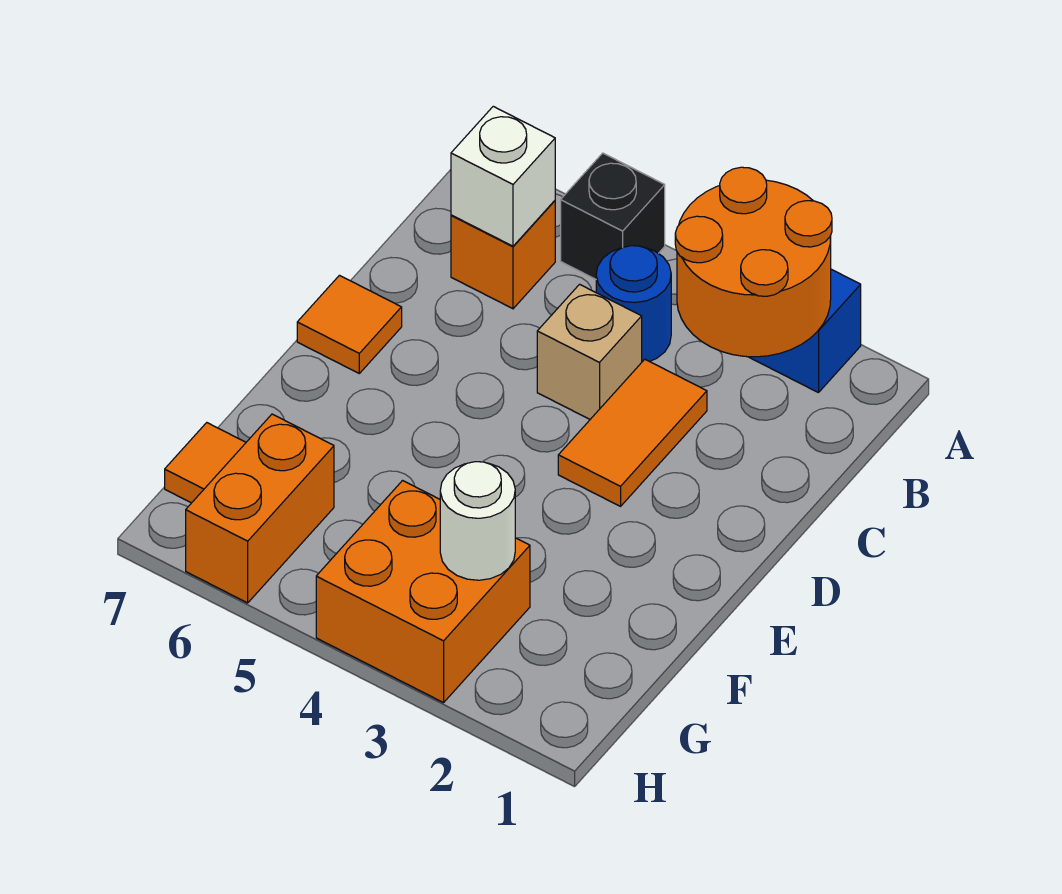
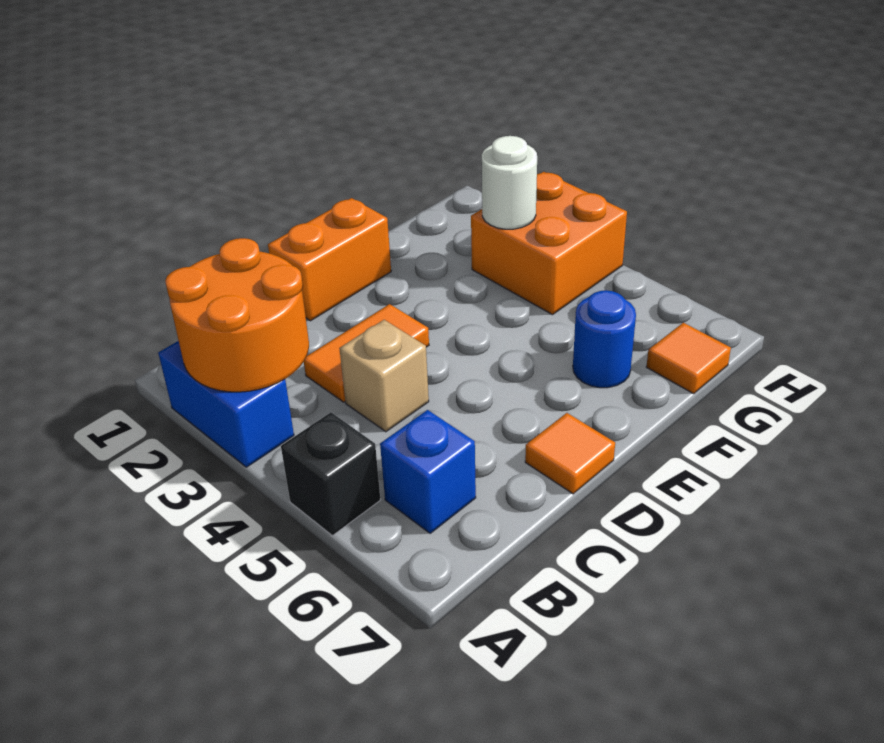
blue 1x1 round brick [596,246,671,362] -> blue 1x1 round brick moved to [573,290,636,388]
orange 1x1 brick [451,201,555,309] -> blue 1x1 brick [380,410,476,533]
white 1x1 brick [451,106,555,246] -> none
orange 1x2 brick [186,414,334,603] -> orange 1x2 brick moved to [268,198,391,321]

